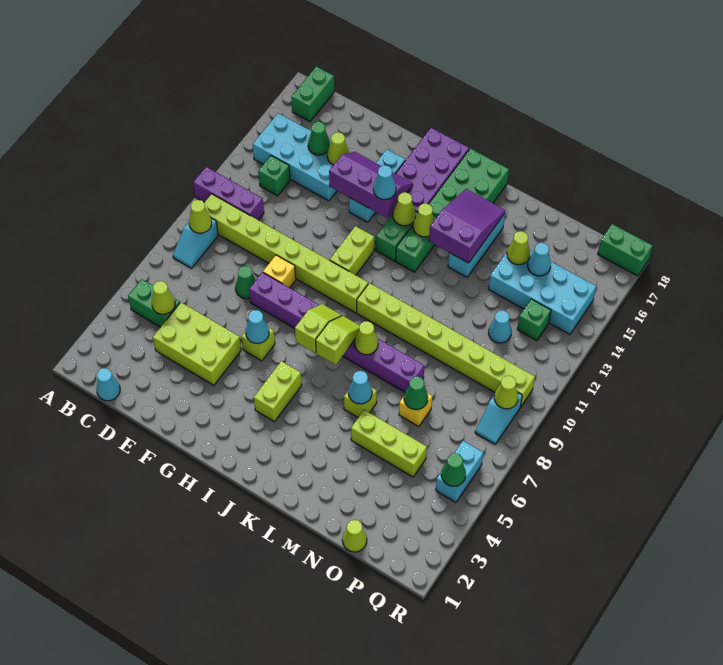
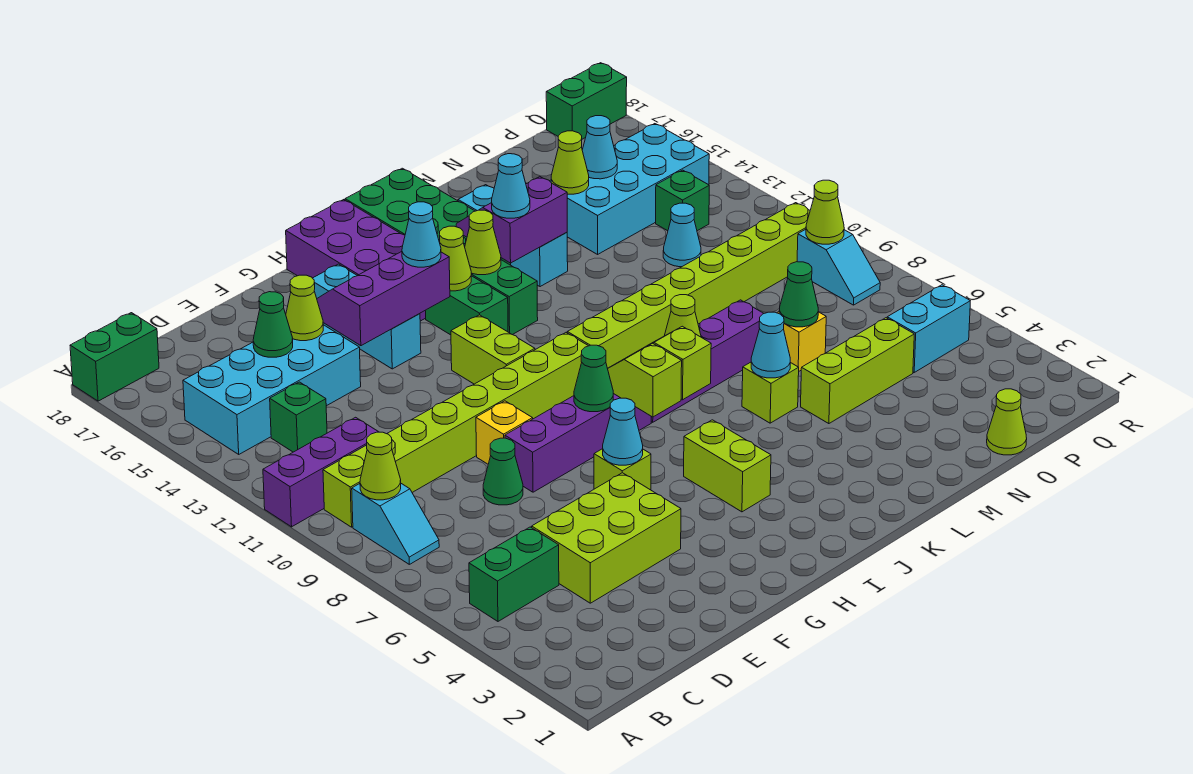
green 1x2 brick [292,66,334,122] -> green 1x2 brick turned to [70,313,159,401]
cyan 1x1 cone [96,368,120,401] -> cyan 1x1 cone moved to [492,154,530,218]
lime 1x1 cone [152,281,175,314] -> none
purple 2x3 slope [429,189,505,263] -> purple 2x2 slope [456,177,567,263]
cyan 1x2 brick [436,441,483,502] -> cyan 1x2 brick turned to [887,285,970,372]
green 1x1 cone [441,453,466,486] -> green 1x1 cone moved to [574,345,613,412]

